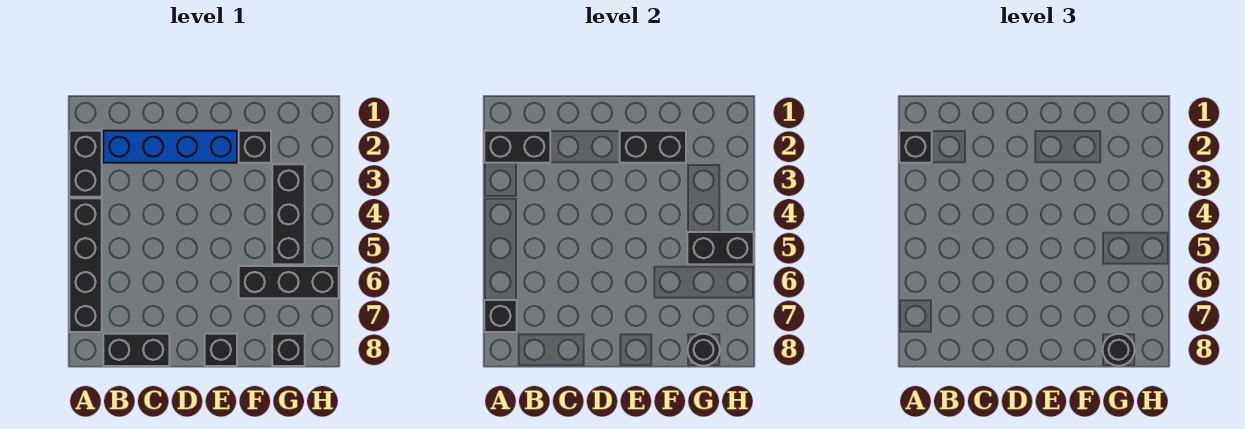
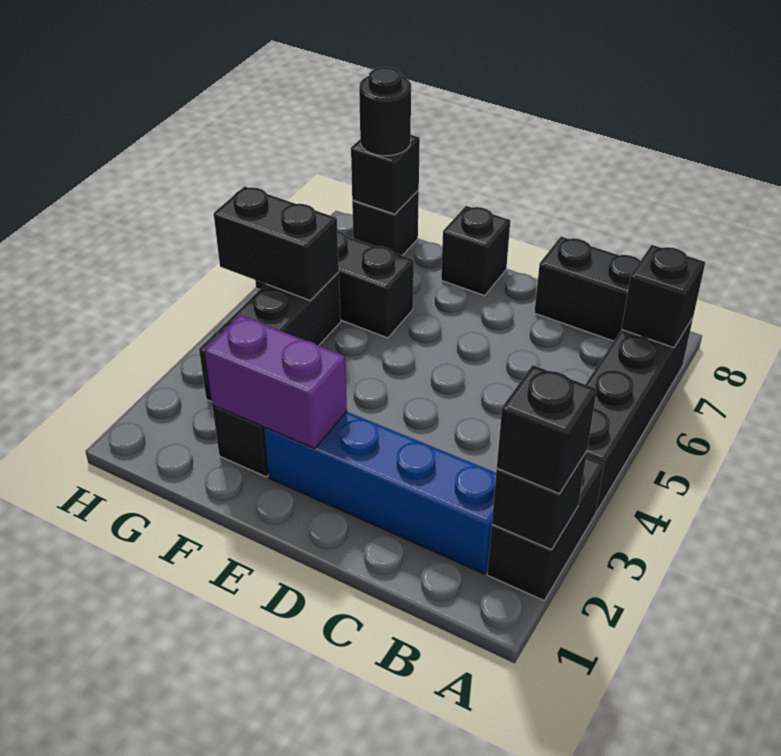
black 1x2 brick [484,131,550,163] -> black 1x1 brick [492,451,587,550]
black 1x2 brick [620,131,686,163] -> purple 1x2 brick [205,315,347,449]
black 1x1 round brick [688,334,720,366] -> black 1x1 brick [351,135,420,214]

